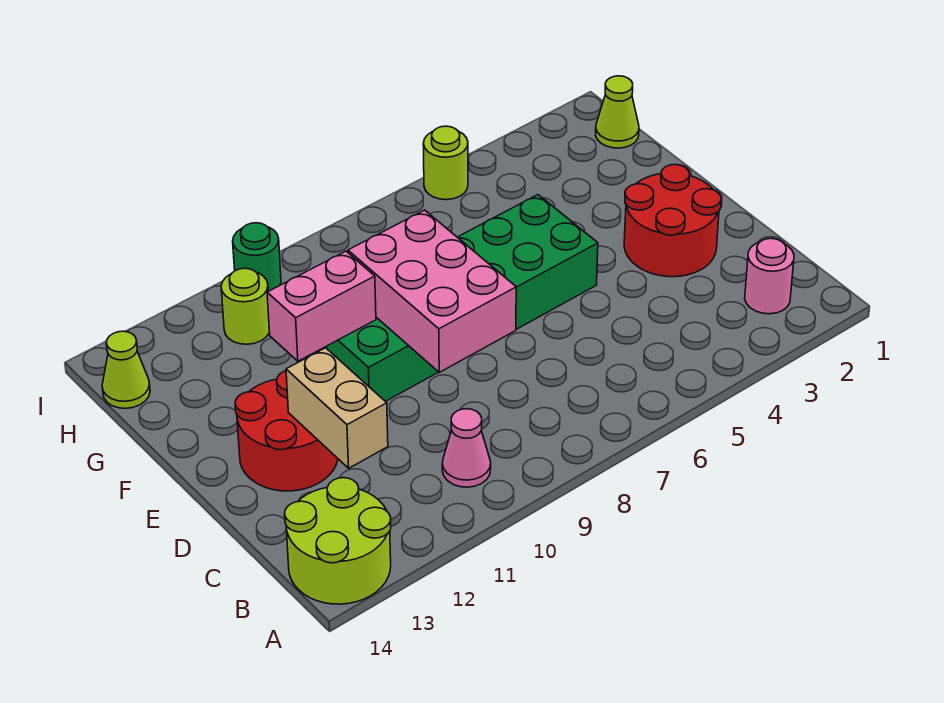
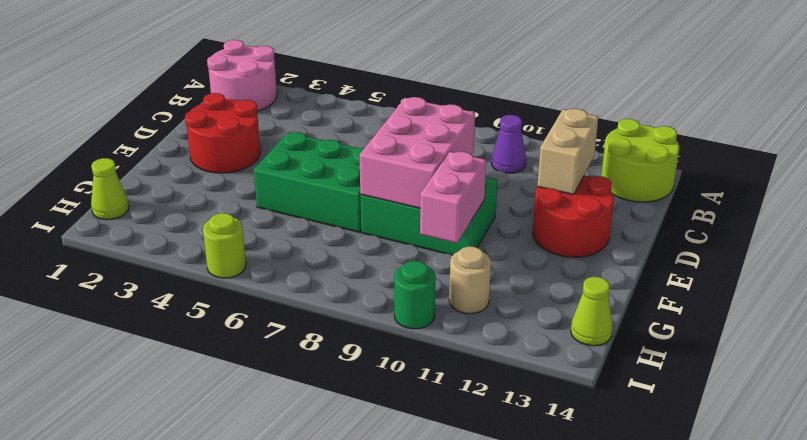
pink 1x1 round brick [745,238,794,314] -> pink 2x2 round brick [207,40,277,111]
pink 1x1 cone [442,409,491,487] -> purple 1x1 cone [491,115,526,173]
pink 1x2 brick [267,251,376,361] -> pink 1x2 brick turned to [420,152,486,243]
lime 1x1 round brick [221,268,269,344] -> tan 1x1 round brick [449,246,491,314]

